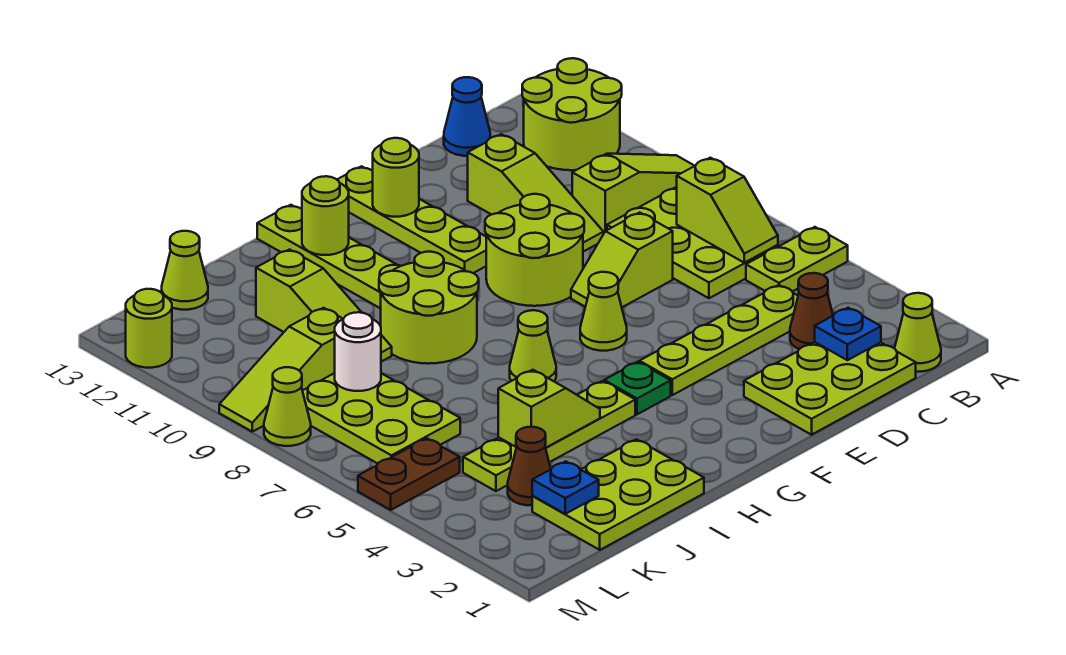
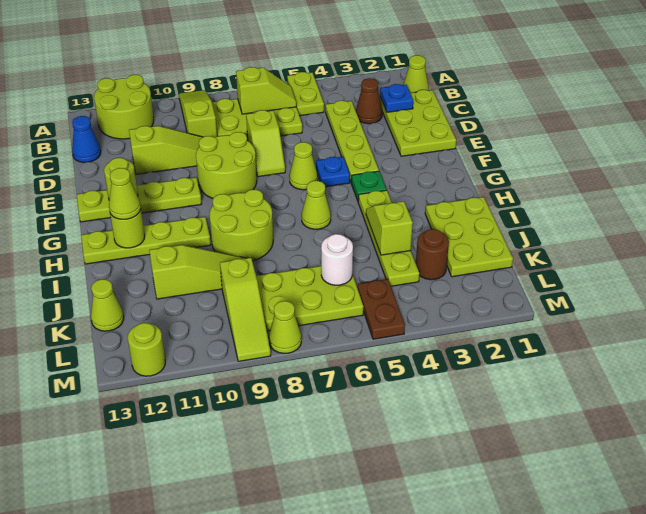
none -> lime 1x1 cone [109,168,141,219]
blue 1x1 plate [532,461,599,514] -> blue 1x1 plate moved to [316,157,350,187]
brown 1x1 cone [508,427,551,505] -> brown 1x1 round brick [416,229,449,280]
white 1x1 round brick [335,312,381,391] -> white 1x1 round brick moved to [321,234,353,285]

